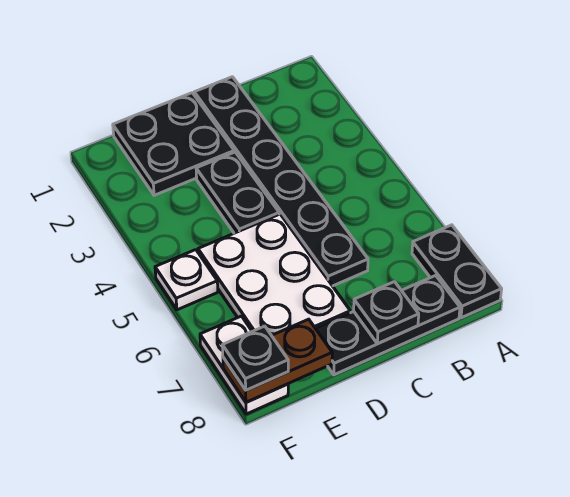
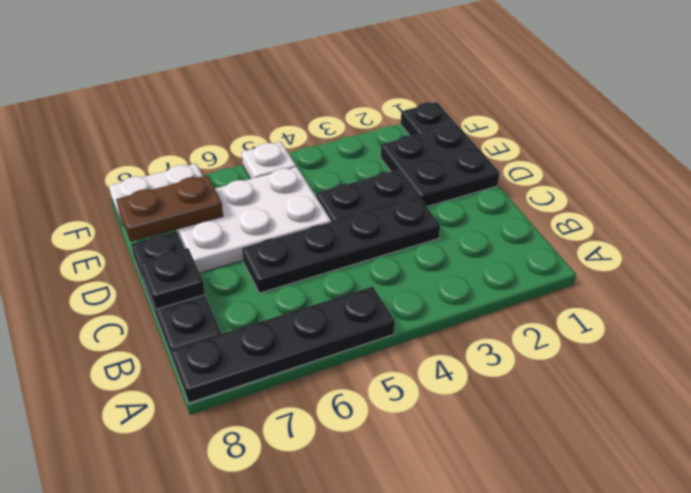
black 1x2 plate [412,225,502,318] -> black 1x4 plate [171,286,395,403]
black 1x6 plate [194,77,368,286] -> black 1x4 plate [242,197,440,293]
brown 1x2 plate [223,319,332,402] -> brown 1x2 plate turned to [116,175,223,242]
black 1x1 plate [222,326,288,390] -> black 1x1 plate moved to [401,102,456,136]

